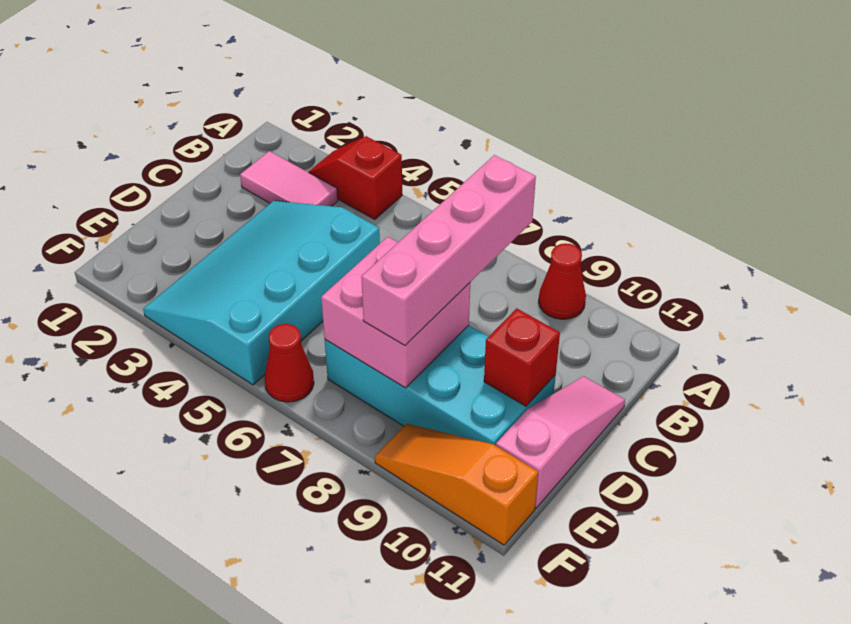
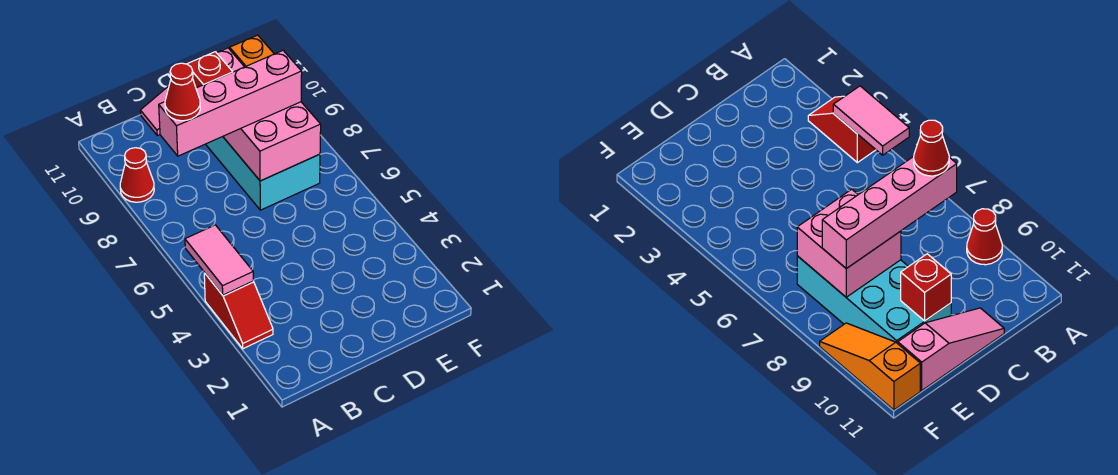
pink 1x2 tile [240,151,338,206] -> pink 1x2 tile moved to [185,225,253,295]
cyan 3x4 slope [143,201,380,385] -> none
red 1x1 cone [265,324,314,402] -> red 1x1 cone moved to [165,63,200,121]

